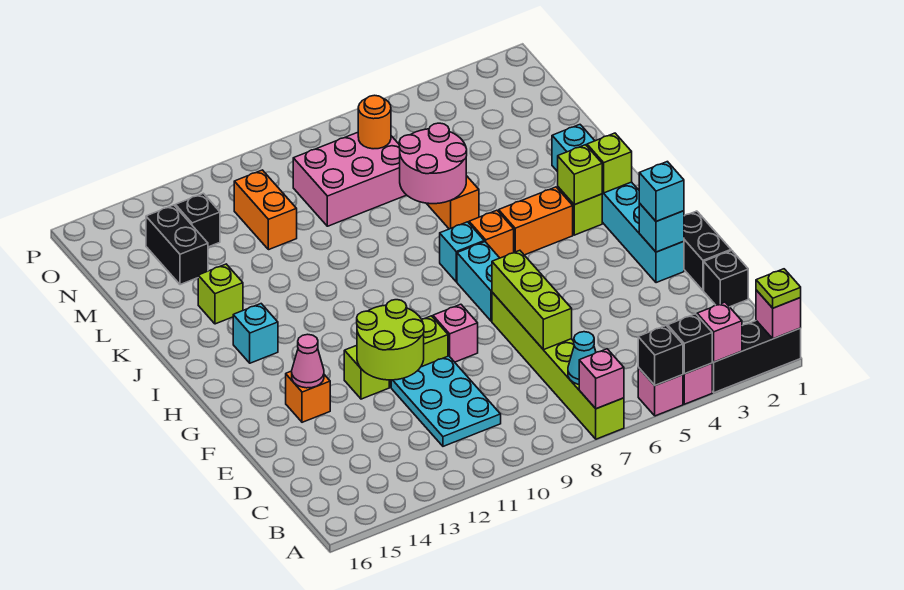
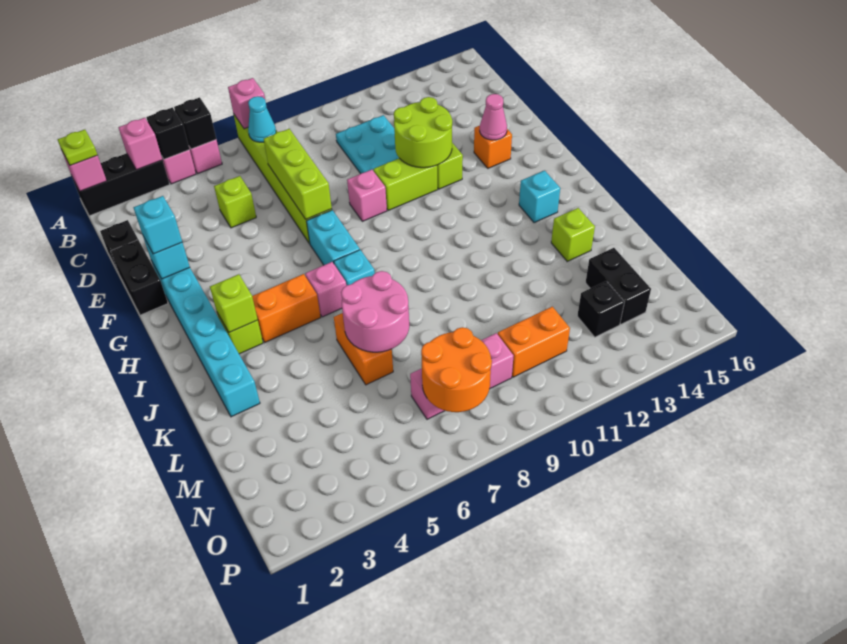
lime 1x1 brick [587,133,632,193] -> lime 1x1 brick moved to [214,176,256,228]
orange 1x1 brick [469,210,514,258] -> pink 1x1 brick [305,262,346,317]
pink 2x3 brick [293,132,406,226] -> pink 1x3 brick [410,333,513,419]
orange 1x2 brick [234,170,297,250] -> orange 1x2 brick turned to [498,307,570,377]
orange 1x1 round brick [358,95,391,149] -> orange 2x2 round brick [421,327,492,412]

